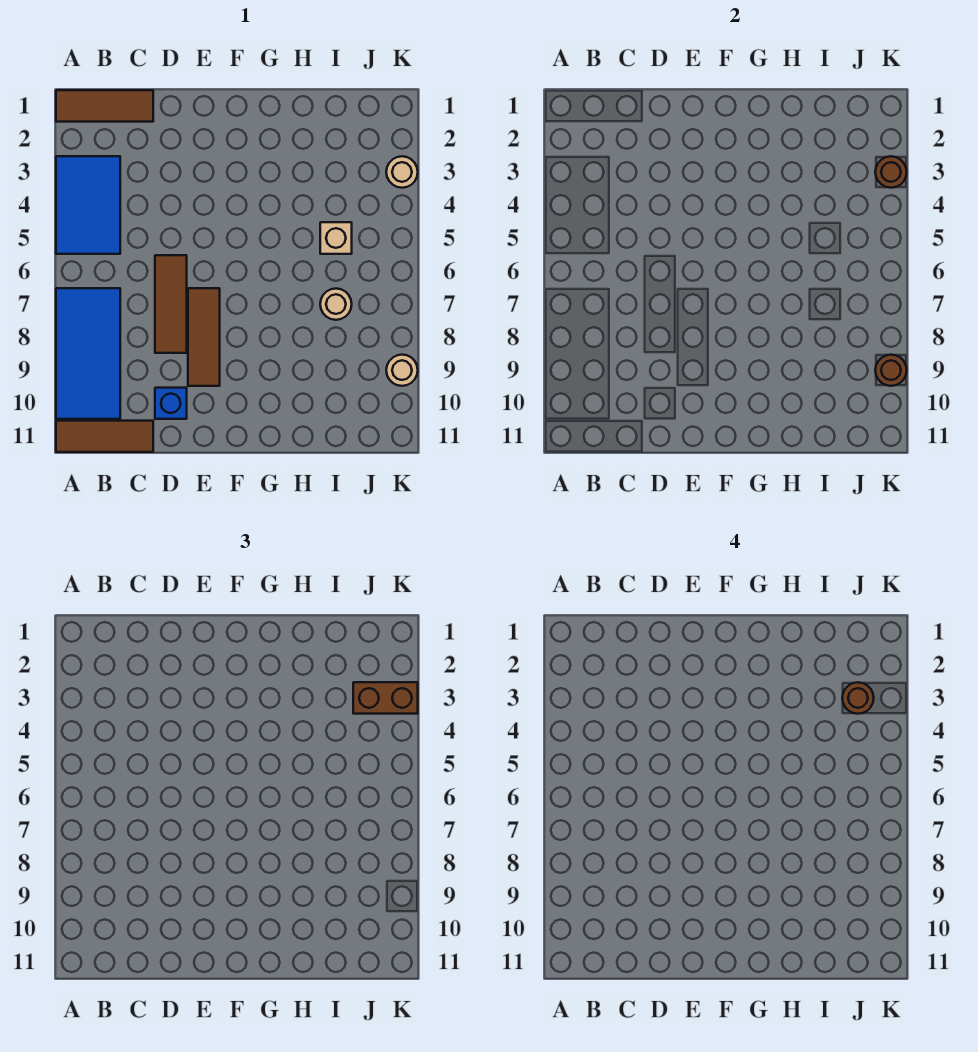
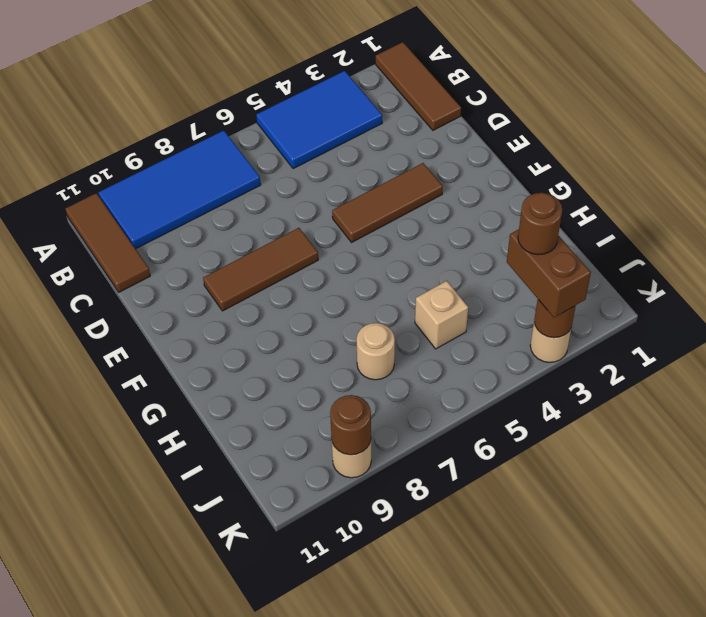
brown 1x3 tile [155,255,187,353] -> brown 1x3 tile moved to [332,163,443,243]
blue 1x1 brick [155,388,187,419] -> none

